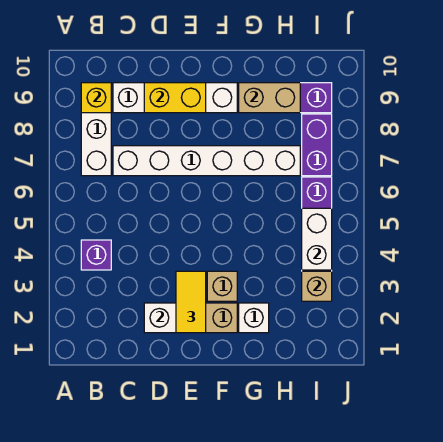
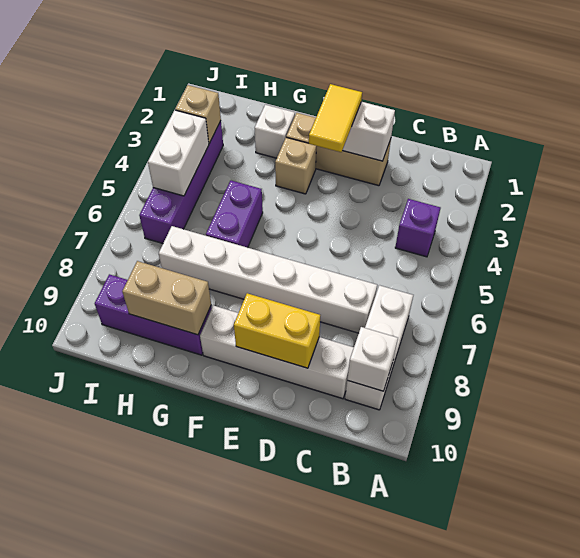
yellow 1x1 brick [81,83,111,113] -> white 1x1 brick [347,327,398,391]
purple 1x2 brick [302,114,332,176] -> purple 1x2 brick moved to [206,180,263,248]

